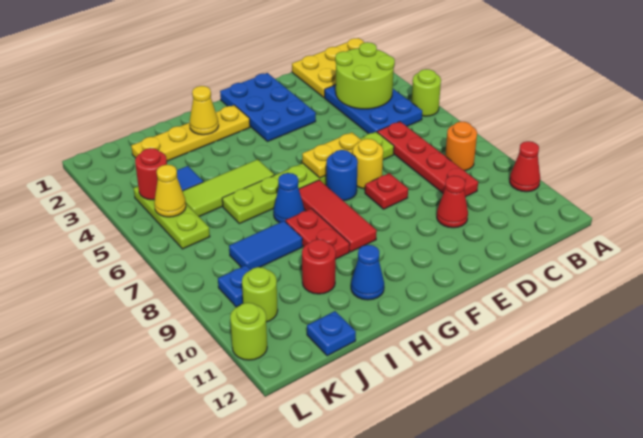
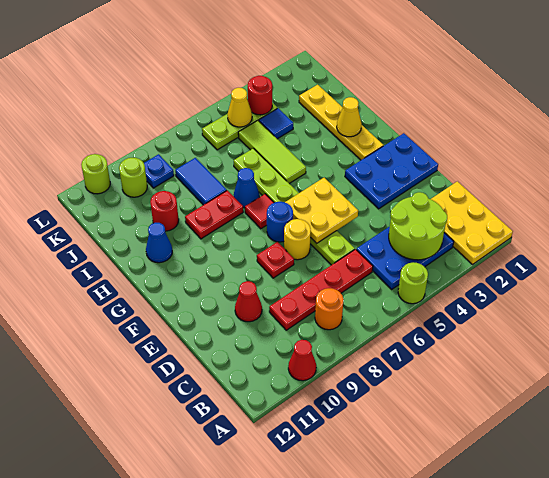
yellow 1x2 plate [302,132,361,178] -> yellow 2x2 plate [285,178,358,243]
red 1x3 tile [299,180,377,252] -> red 1x1 tile [245,194,274,229]
blue 1x1 plate [307,311,356,356] -> none

